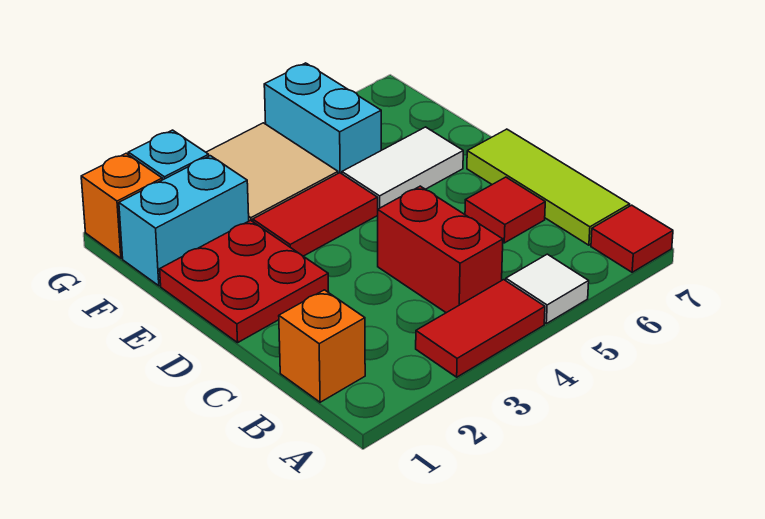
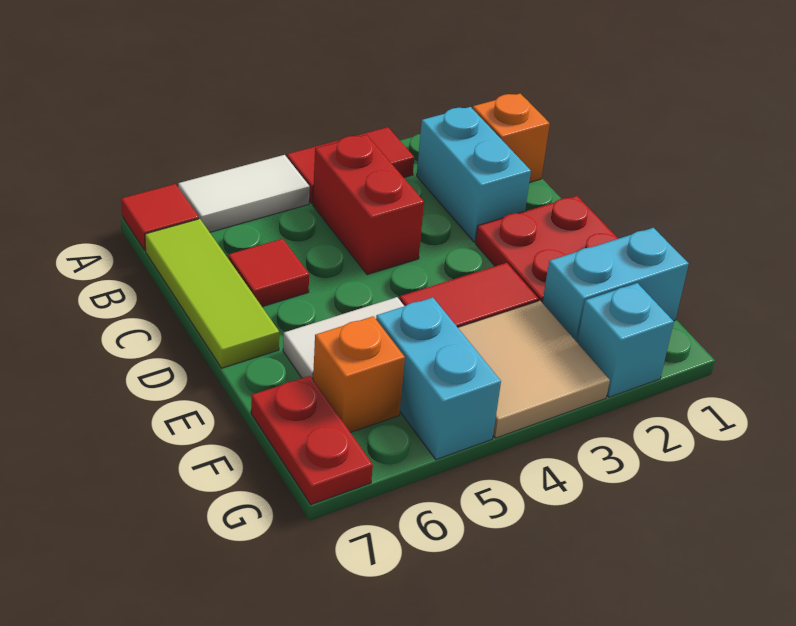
white 1x1 tile [506,254,589,324] -> white 1x2 tile [178,155,310,232]
none -> cyan 1x2 brick [417,107,531,242]
none -> red 1x2 plate [251,376,373,505]
orange 1x1 brick [81,153,162,258] -> orange 1x1 brick moved to [313,316,405,432]

